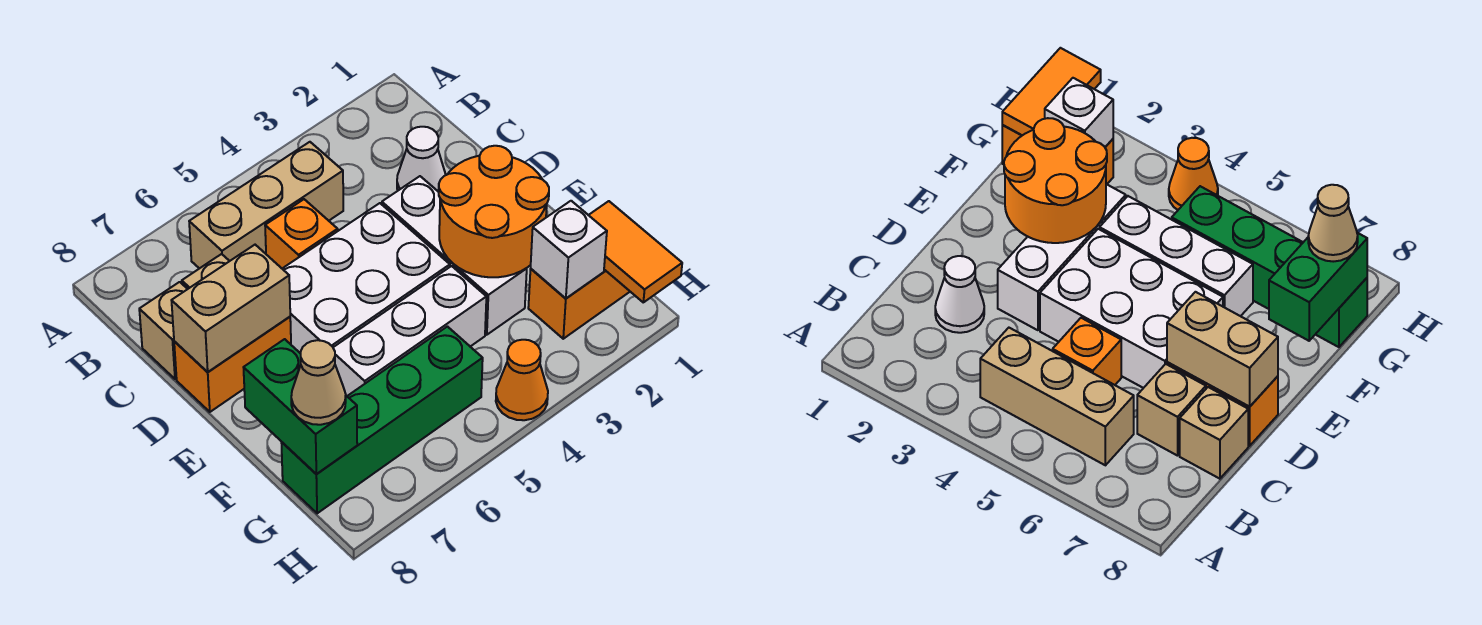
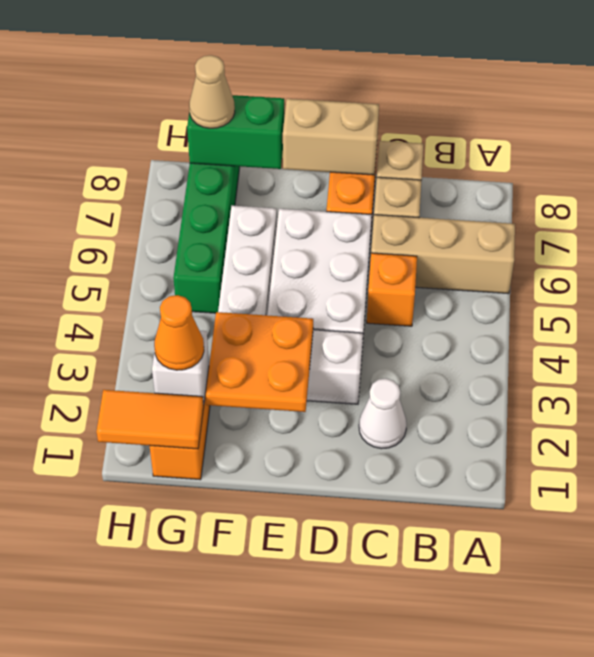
tan 1x3 brick [189,142,343,269] -> tan 1x3 brick turned to [371,215,515,294]
tan 1x2 brick [171,245,290,372] -> tan 1x2 brick turned to [283,99,379,175]
orange 2x2 round brick [439,146,549,277] -> orange 2x2 plate [206,312,313,412]
orange 1x1 cone [496,340,548,420] -> orange 1x1 cone moved to [154,295,204,370]

